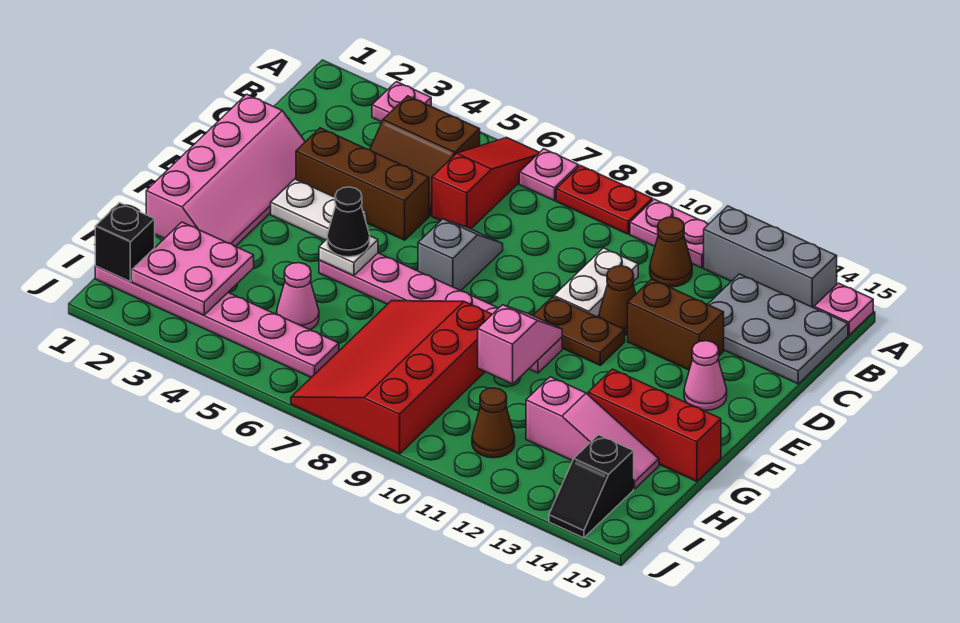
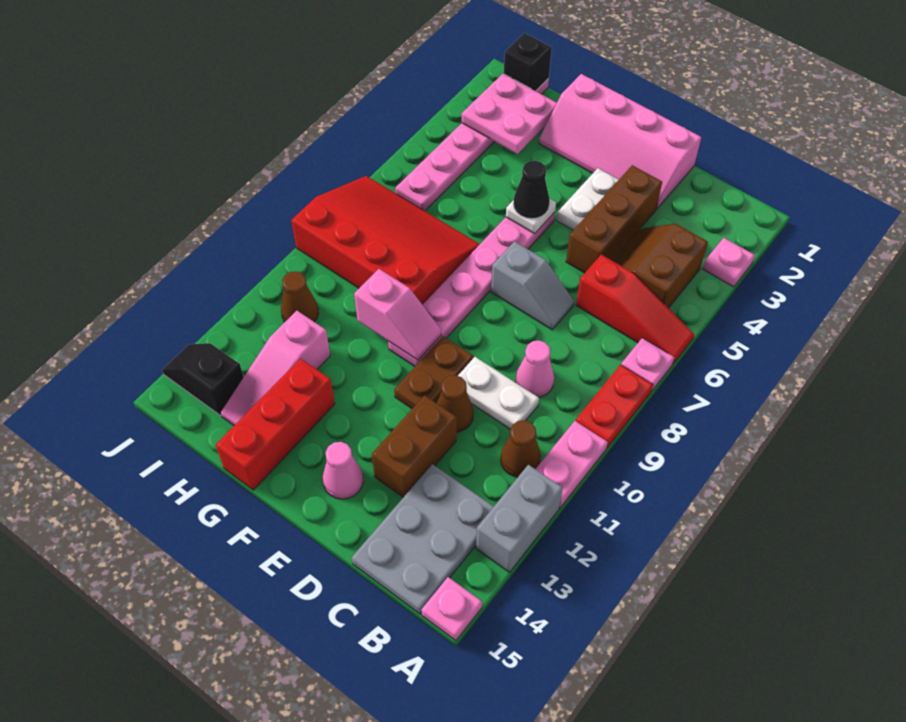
grey 1x3 brick [704,206,837,308] -> grey 1x2 brick [476,465,563,572]
pink 1x1 cone [276,263,319,330] -> pink 1x1 cone moved to [516,341,554,397]

